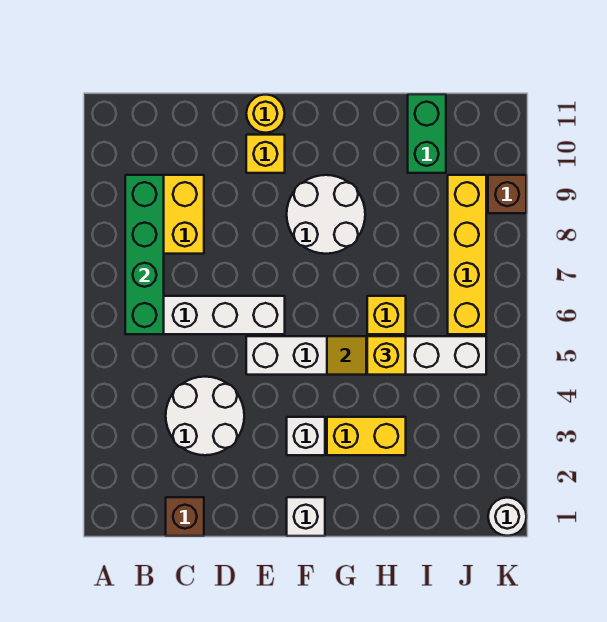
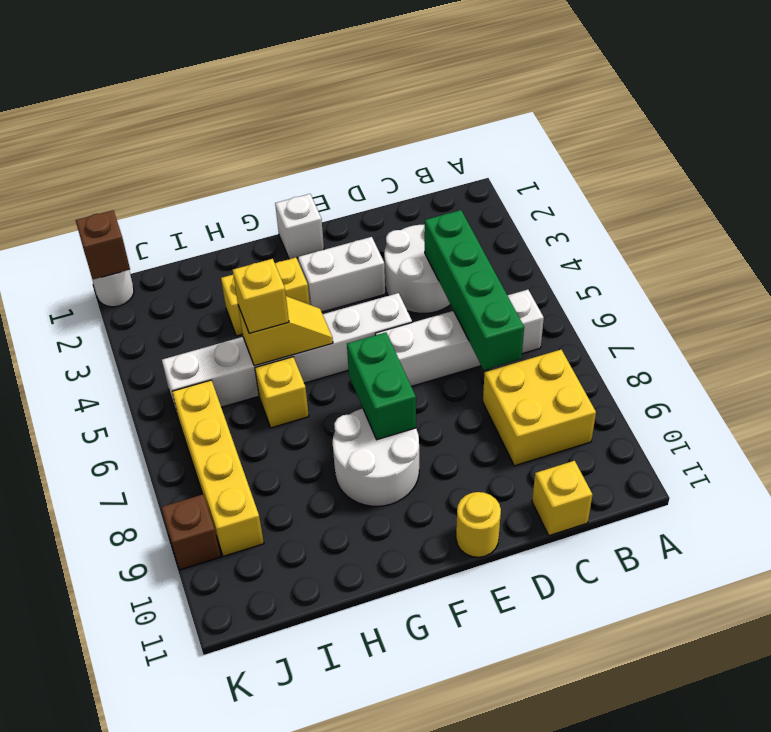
green 1x4 brick [125,175,164,334] -> green 1x4 brick moved to [425,210,524,370]
brown 1x1 brick [166,497,204,536] -> brown 1x1 brick moved to [76,210,130,279]
yellow 1x1 brick [246,135,285,173] -> yellow 1x1 brick moved to [532,461,592,536]
white 1x1 brick [287,417,325,455] -> white 1x2 brick [298,237,385,312]
green 1x2 brick [408,94,446,173] -> green 1x2 brick moved to [347,332,416,440]

